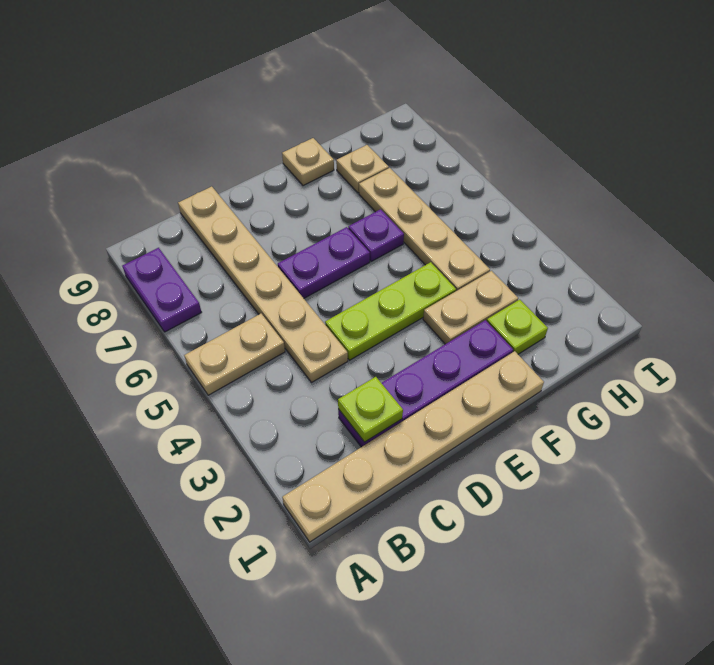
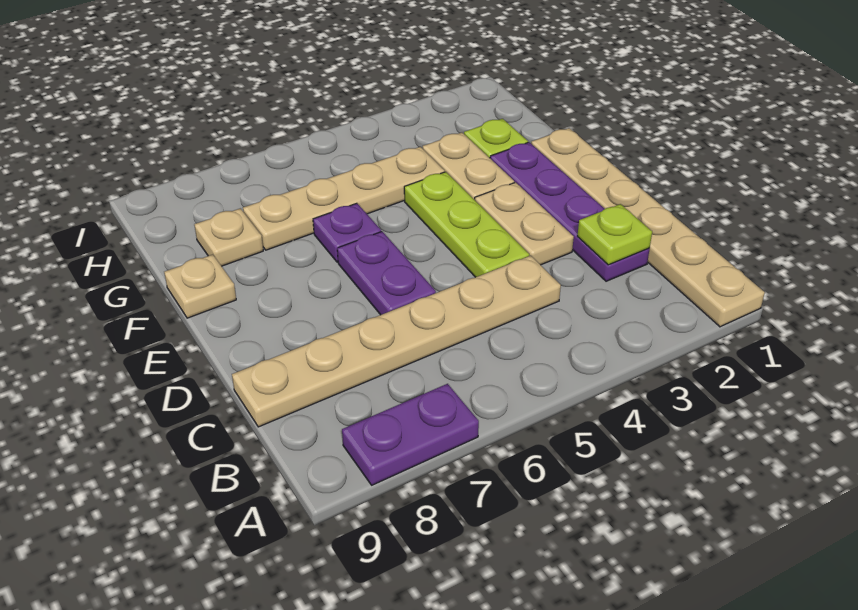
tan 1x2 plate [184,314,285,395] -> tan 1x2 plate moved to [475,182,574,265]

